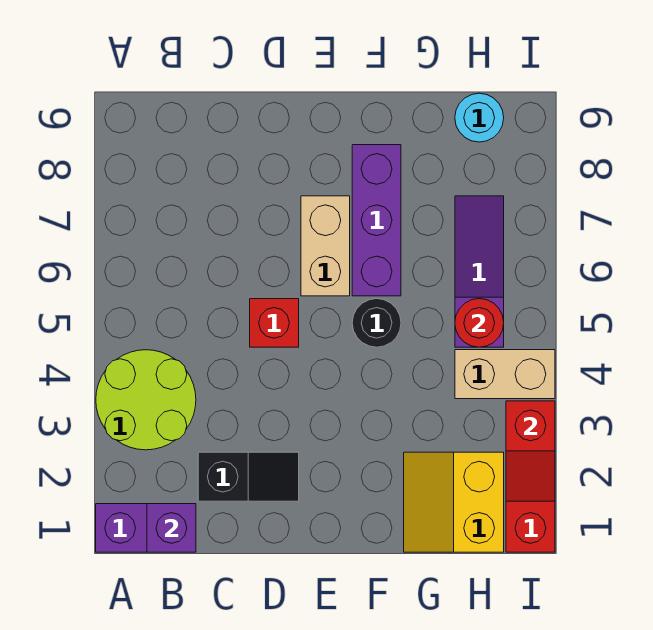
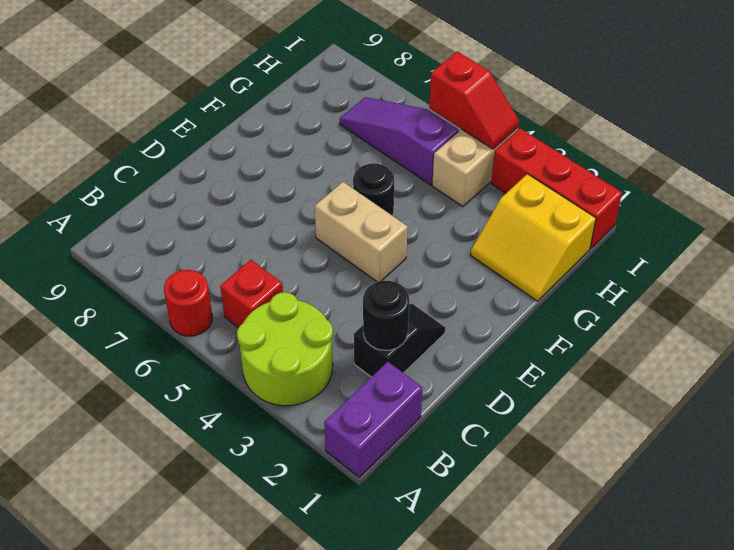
purple 1x1 brick [147,504,196,552] -> none
none -> black 1x1 round brick [363,281,409,350]
red 1x1 brick [250,299,299,347] -> red 1x1 brick moved to [220,260,283,328]
tan 1x2 brick [301,196,350,296] -> tan 1x2 brick moved to [315,182,408,282]
purple 1x3 brick [352,145,401,296] -> none
red 1x1 round brick [455,299,504,347] -> red 1x1 round brick moved to [164,270,212,336]
cyan 1x1 round brick [455,93,504,142] -> none
red 1x2 slope [506,401,555,501] -> red 1x2 slope moved to [429,51,519,149]

